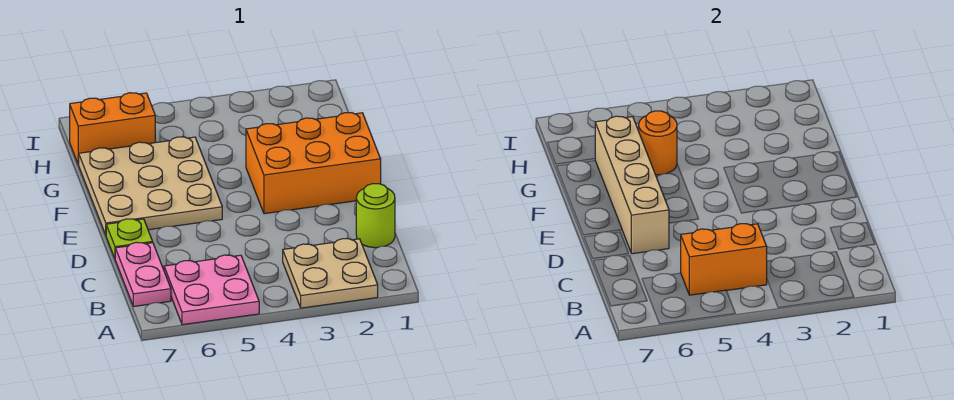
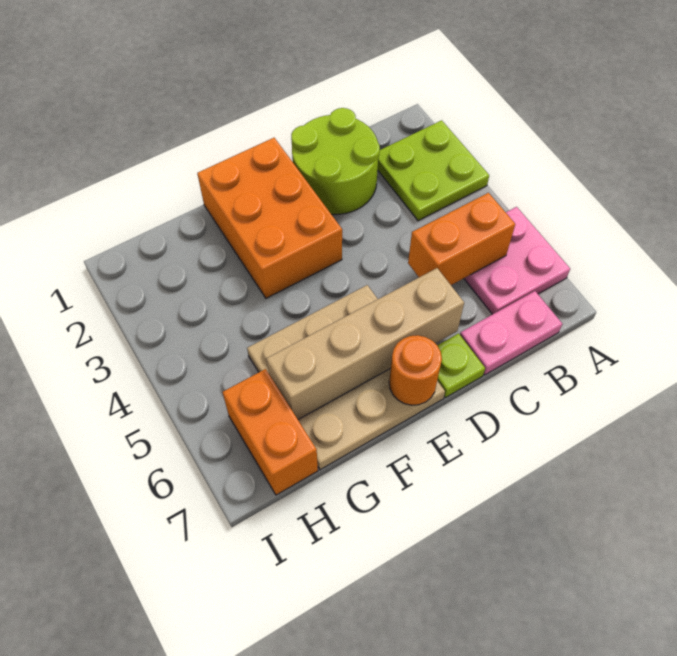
tan 2x2 plate [283,239,378,308] -> lime 2x2 plate [378,120,489,221]
orange 1x2 brick [681,224,767,295] -> orange 1x2 brick turned to [408,193,515,285]
lime 1x1 round brick [356,184,395,248] -> lime 2x2 round brick [291,108,380,214]
orange 1x1 round brick [639,111,677,175] -> orange 1x1 round brick moved to [389,335,442,405]

